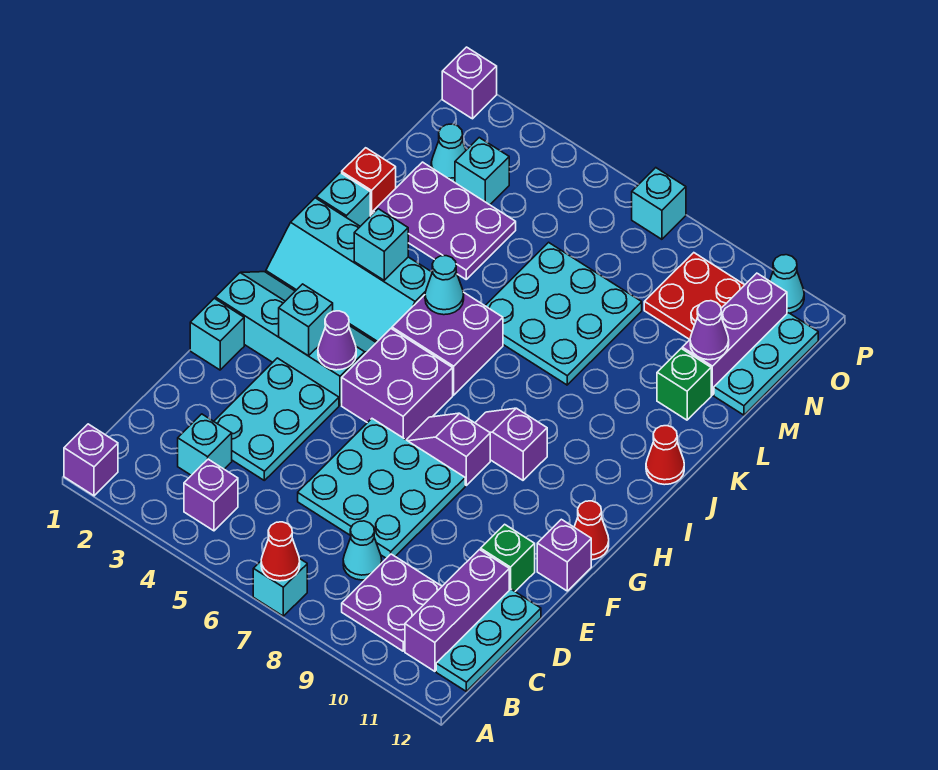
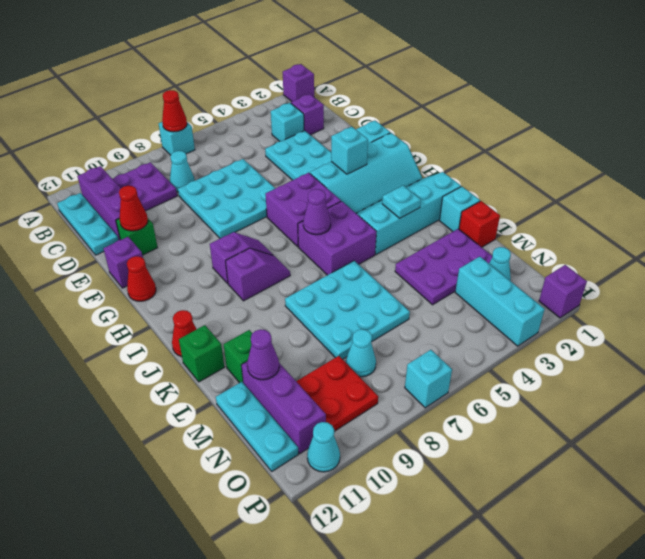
purple 1x1 brick [184,459,238,531] -> purple 1x1 brick moved to [291,94,324,135]
none -> red 1x1 cone [119,186,148,231]
purple 1x1 cone [318,311,356,370] -> purple 1x1 cone moved to [303,189,331,235]
purple 1x2 slope [407,413,490,485] -> purple 1x2 slope moved to [226,248,290,301]
cyan 1x1 brick [354,209,408,280] -> cyan 1x1 plate [382,185,421,218]
cyan 1x1 cone [425,256,464,315] -> cyan 1x1 cone moved to [346,329,376,377]
none -> green 1x1 brick [179,325,224,382]
cyan 1x1 brick [455,138,509,205] -> cyan 1x3 brick [455,257,545,346]

